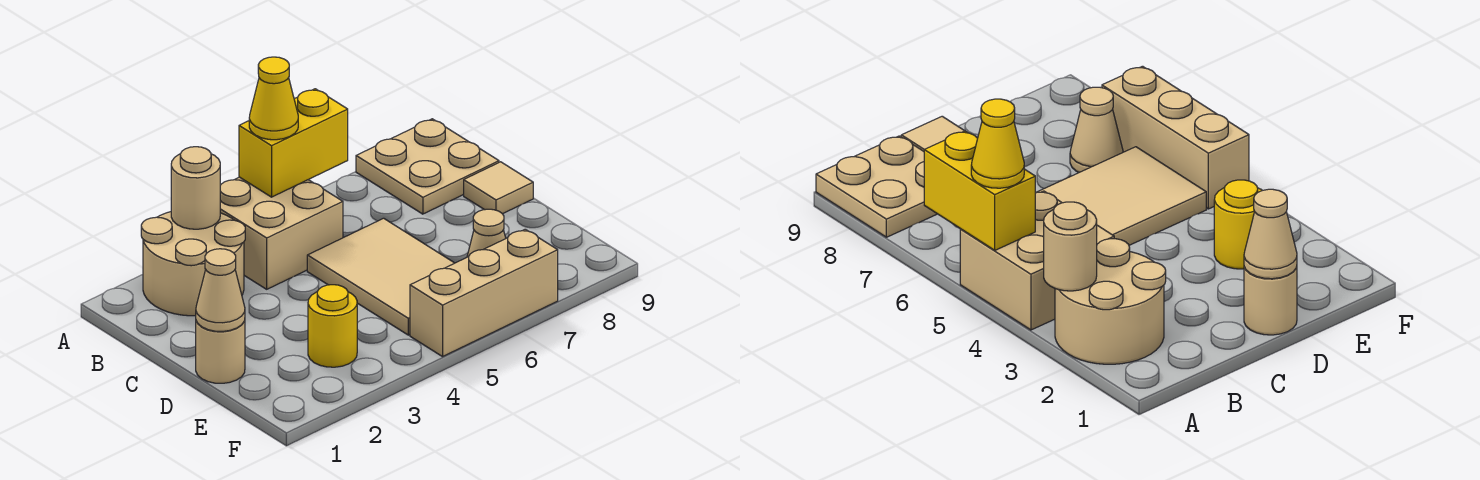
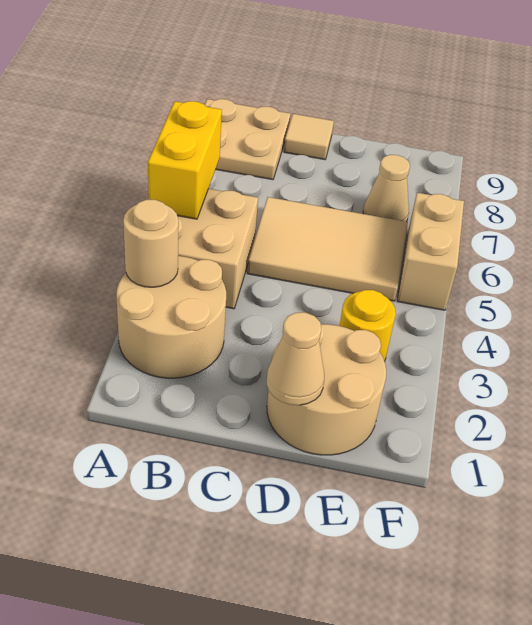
yellow 1x1 cone [249,57,298,140] -> none
tan 1x1 round brick [196,321,245,383] -> tan 2x2 round brick [267,324,386,455]
tan 1x3 brick [410,229,558,357] -> tan 1x2 brick [397,193,464,310]

